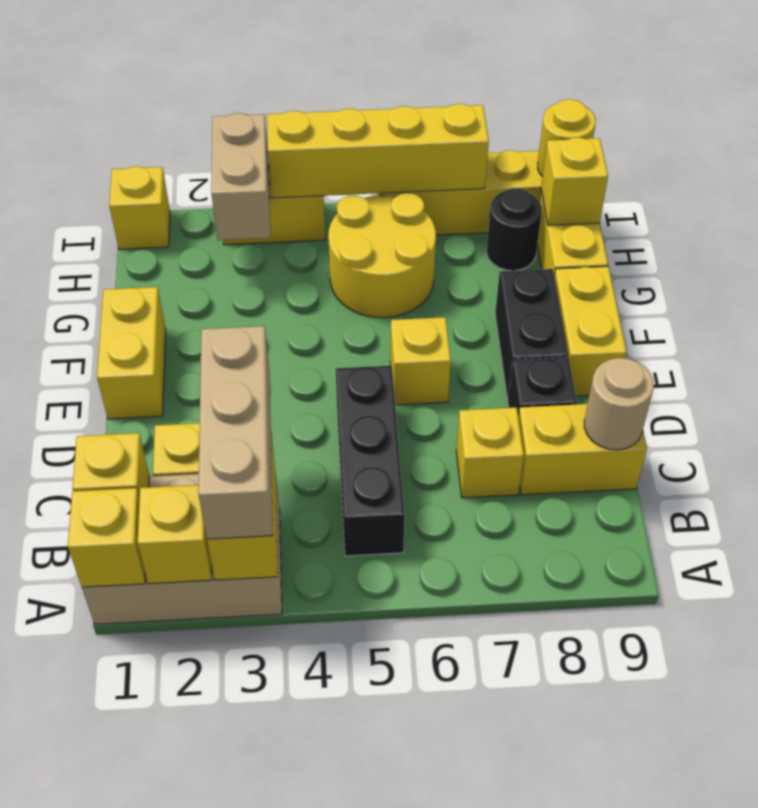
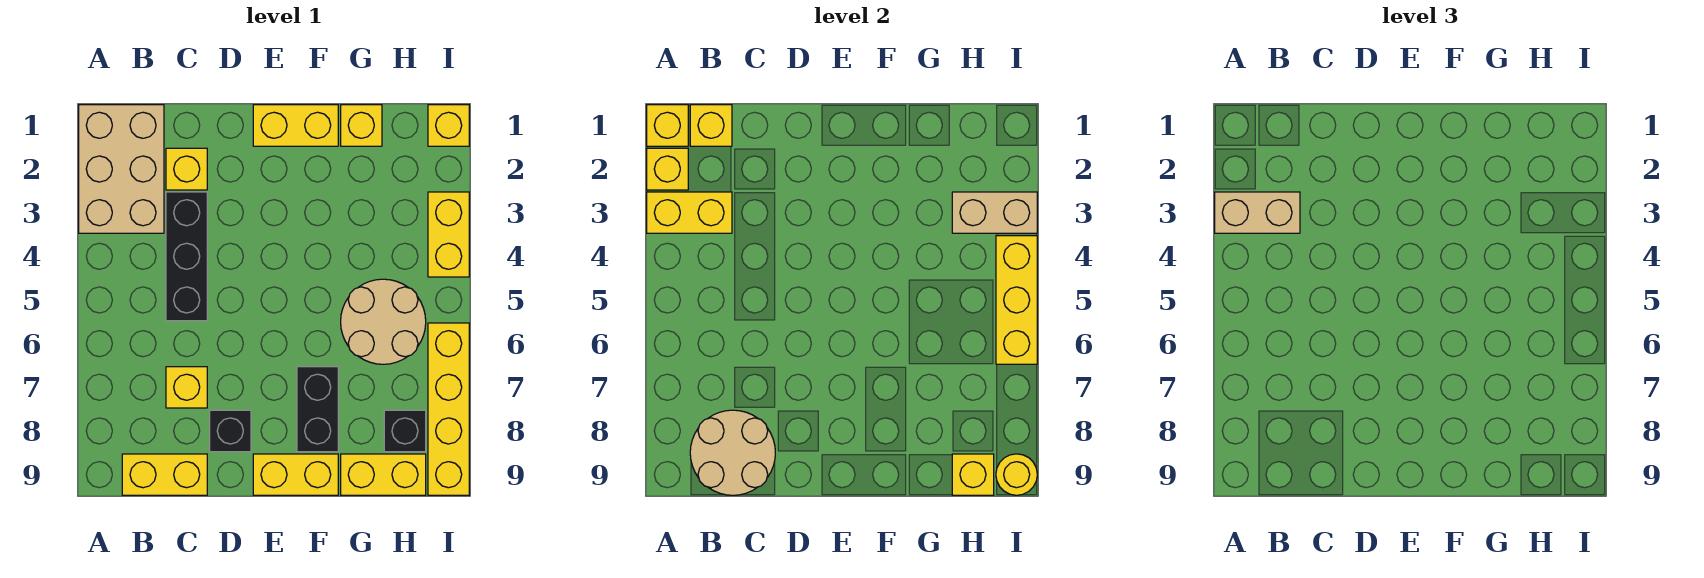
tan 1x3 brick [198,326,273,539] -> tan 1x2 brick [1215,192,1300,233]
black 1x3 brick [336,366,404,556] -> black 1x3 brick turned to [166,192,207,321]
yellow 1x2 brick [518,404,647,495] -> yellow 1x2 brick turned to [122,454,207,495]
tan 1x1 round brick [584,358,654,450] -> tan 2x2 round brick [690,410,775,495]
yellow 1x1 brick [390,317,451,405] -> yellow 1x1 brick moved to [341,105,382,146]
black 1x2 brick [495,269,568,399] -> black 1x2 brick turned to [297,367,338,452]
yellow 2x2 round brick [328,193,436,318] -> tan 2x2 round brick [341,279,426,364]
black 1x1 round brick [486,188,542,271] -> black 1x1 brick [384,410,426,452]
yellow 1x4 brick [267,104,489,198] -> yellow 1x3 brick [996,236,1037,364]

